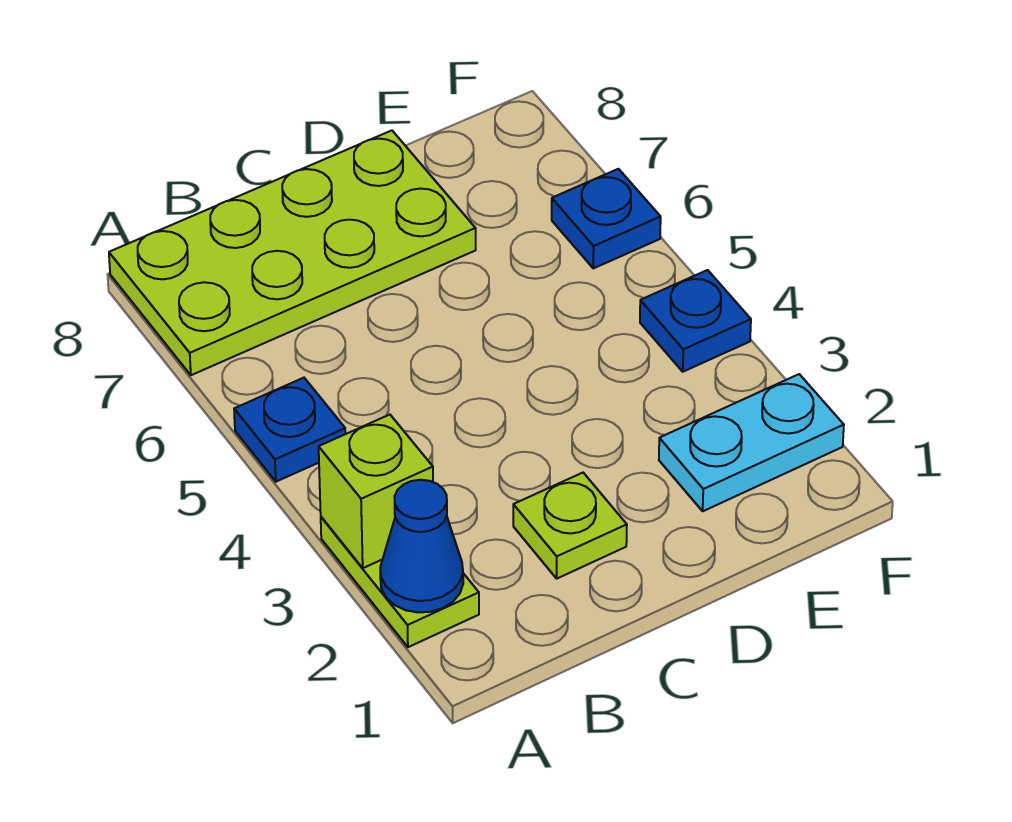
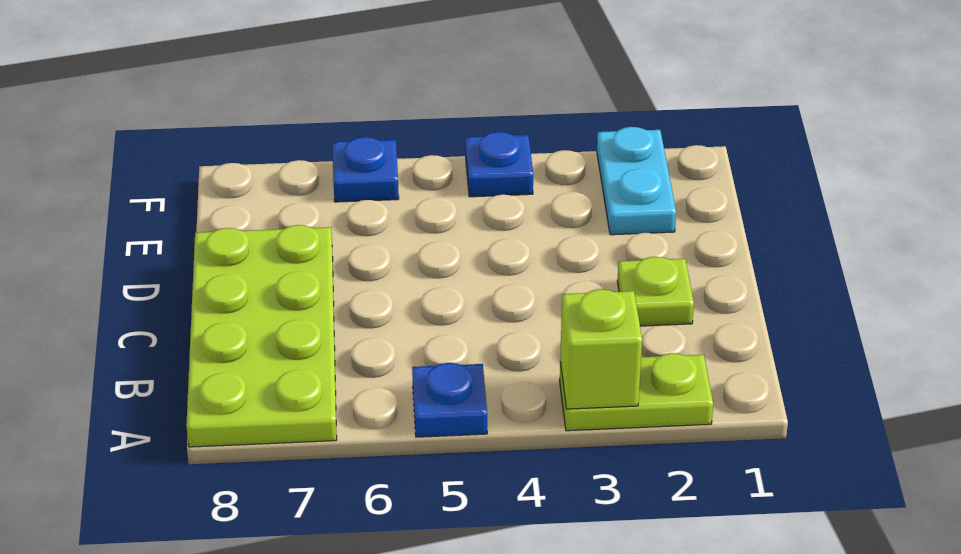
blue 1x1 cone [380,480,463,613] -> none

